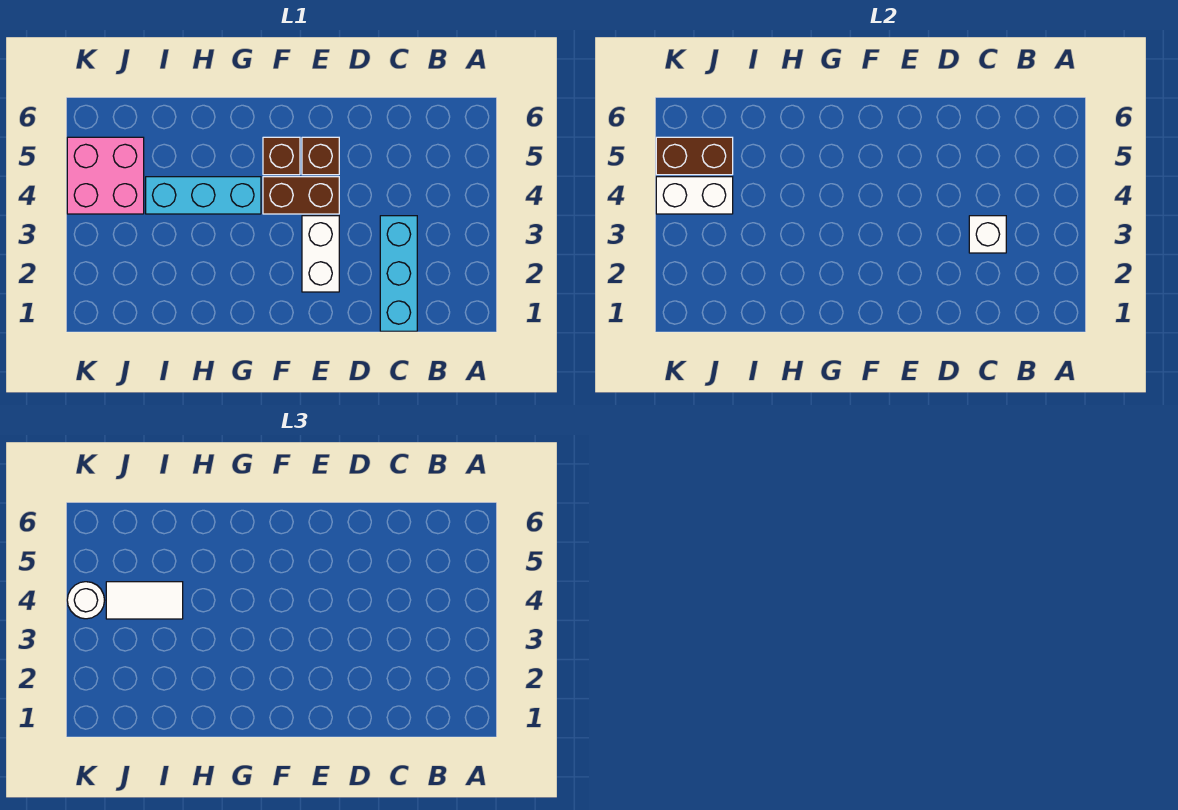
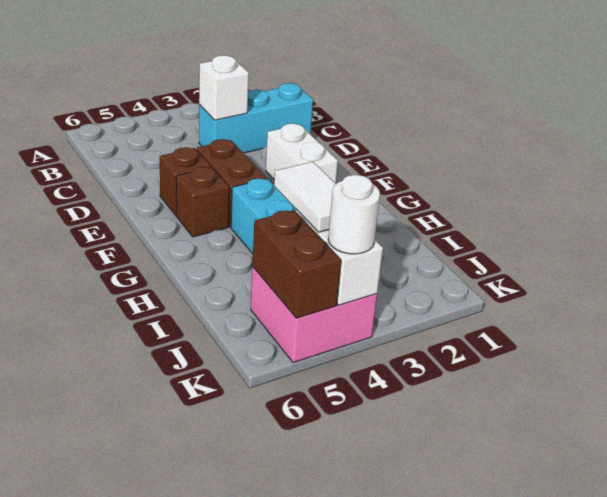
white 1x2 brick [302,216,339,292] -> white 1x2 brick turned to [266,124,338,183]

